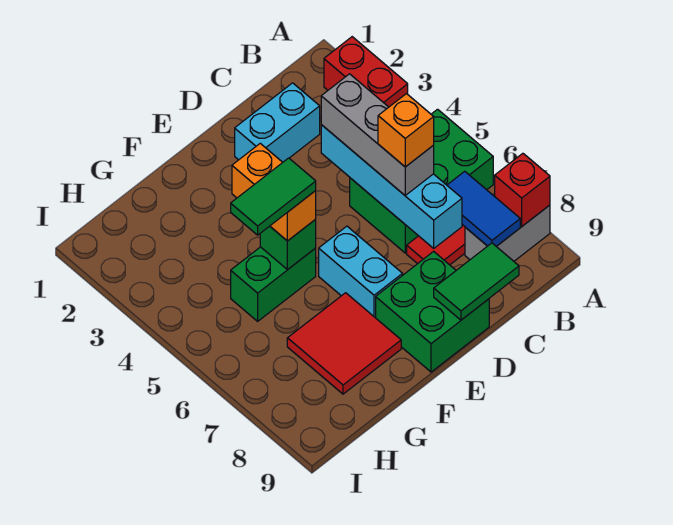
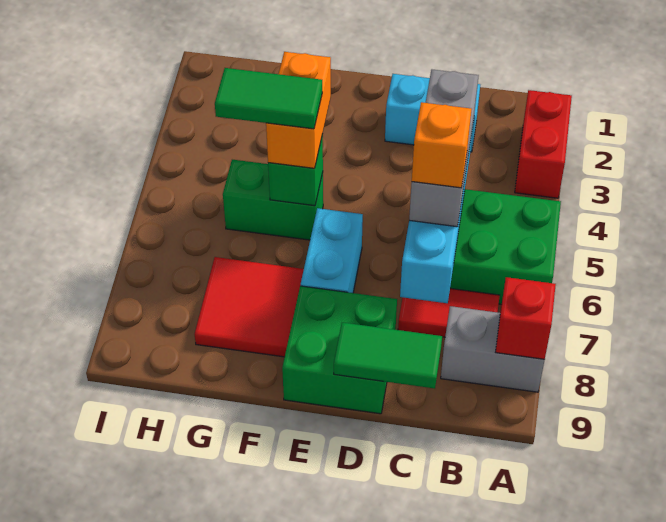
blue 1x2 tile [447,171,520,246] -> none

